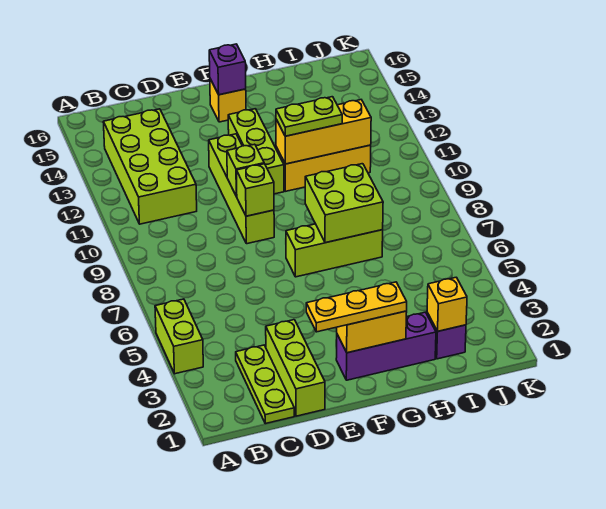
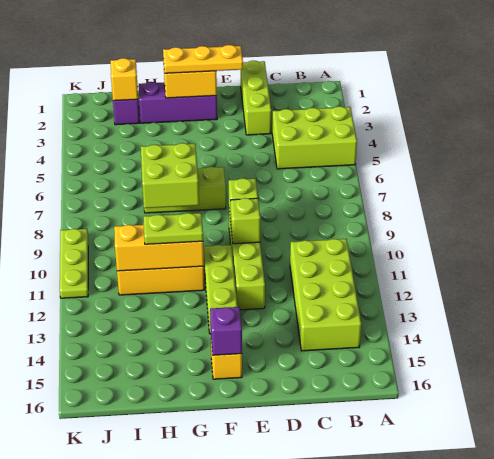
lime 1x2 brick [155,299,203,374] -> lime 2x3 brick [272,106,357,169]
lime 1x3 plate [236,345,294,424] -> lime 1x3 plate moved to [60,229,88,298]

